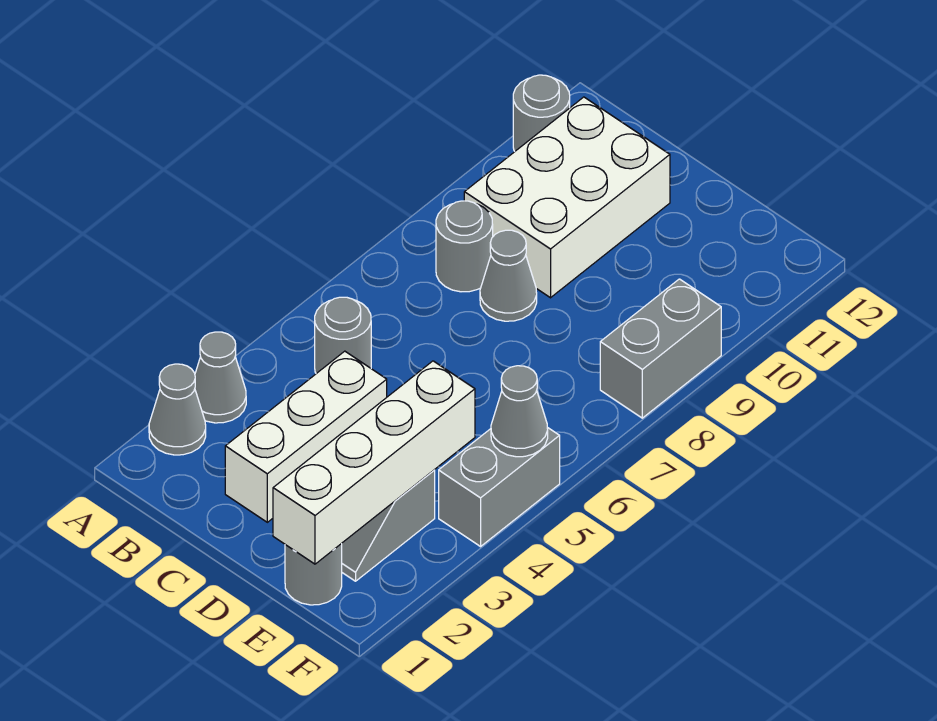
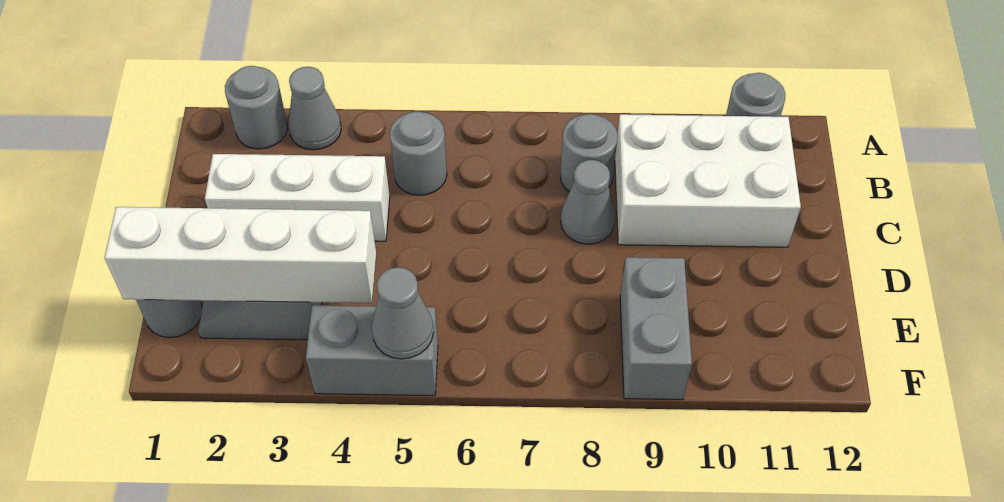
grey 1x1 cone [149,364,206,455] -> grey 1x1 round brick [225,66,287,149]
grey 1x2 brick [600,279,721,418] -> grey 1x2 brick turned to [620,257,692,400]

